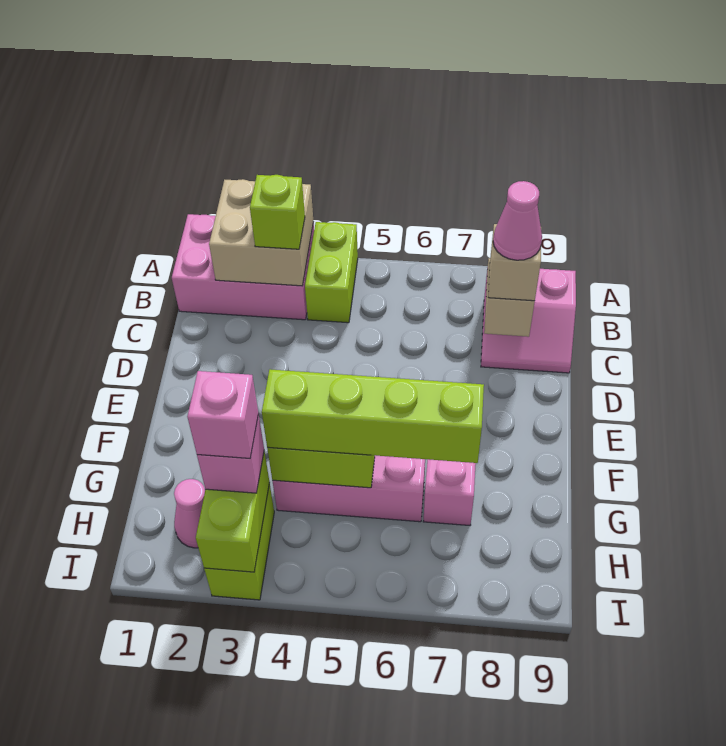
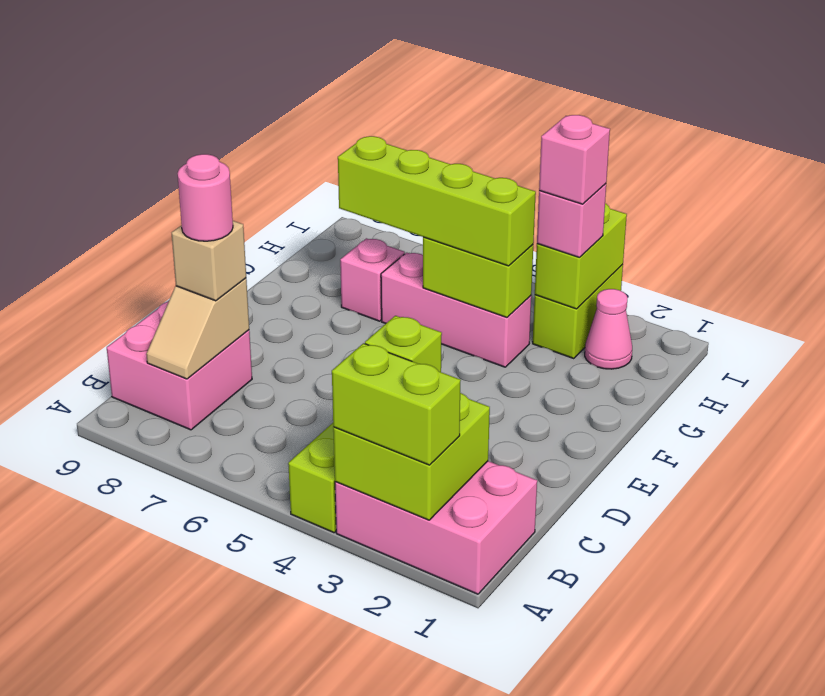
tan 2x2 brick [209,179,314,286] -> lime 2x2 brick [333,393,490,520]
none -> lime 1x2 brick [332,343,461,465]
pink 2x2 slope [481,267,576,373] -> pink 2x2 brick [107,301,252,430]
pink 1x1 cone [493,181,542,260] -> pink 1x1 round brick [178,154,233,241]

